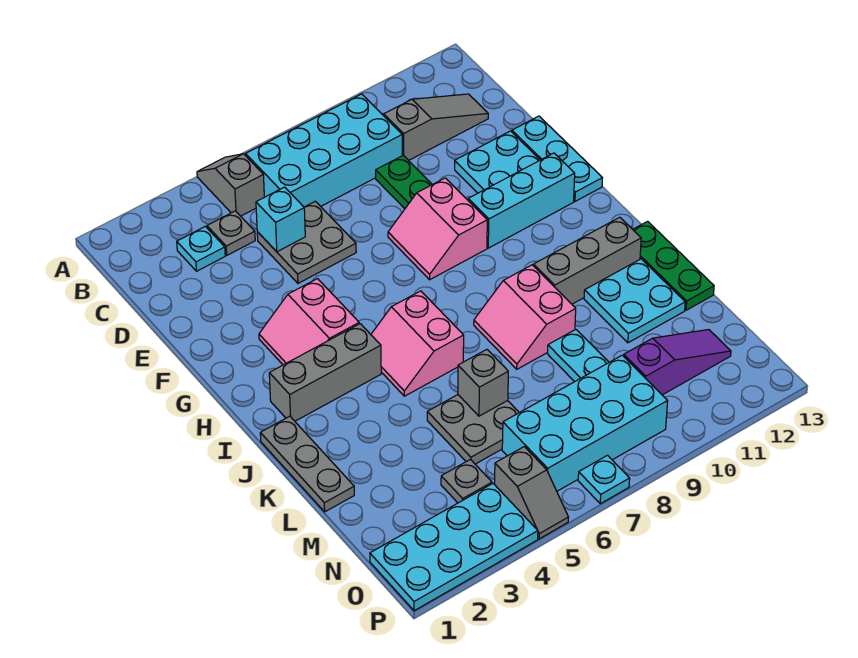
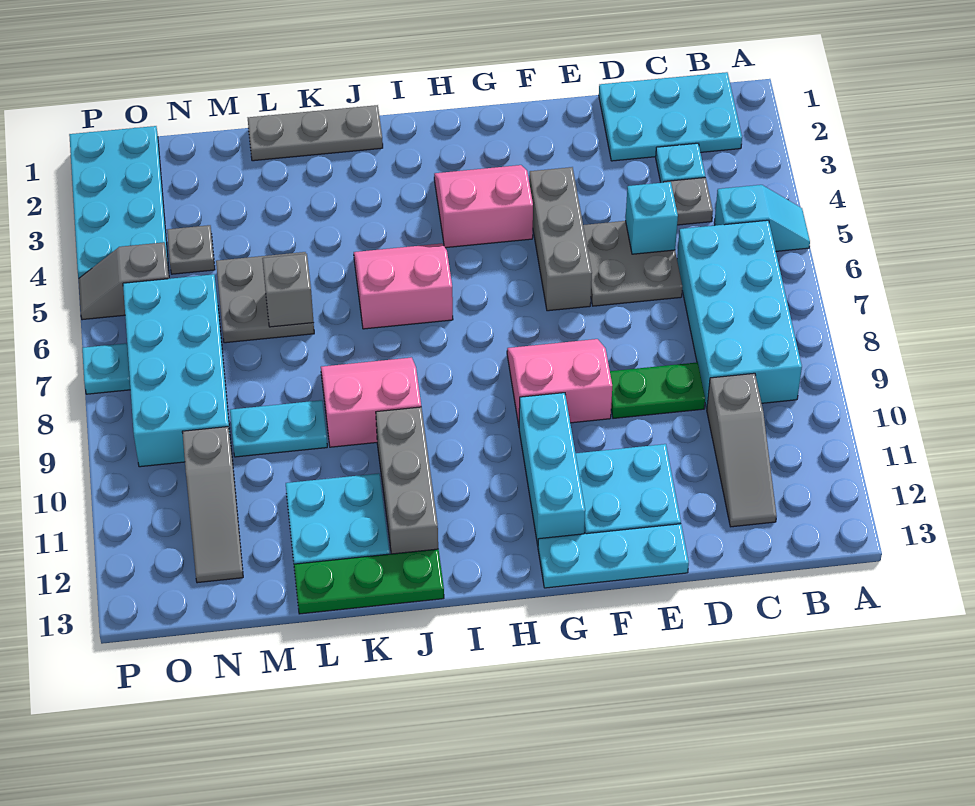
grey 1x2 slope [197,154,264,216] -> cyan 1x2 slope [714,185,810,251]
none -> cyan 2x3 plate [599,72,742,161]
grey 1x3 brick [269,324,381,421] -> grey 1x3 brick moved to [529,167,592,311]
purple 1x3 slope [624,330,731,395] -> grey 1x3 slope [182,427,243,583]

